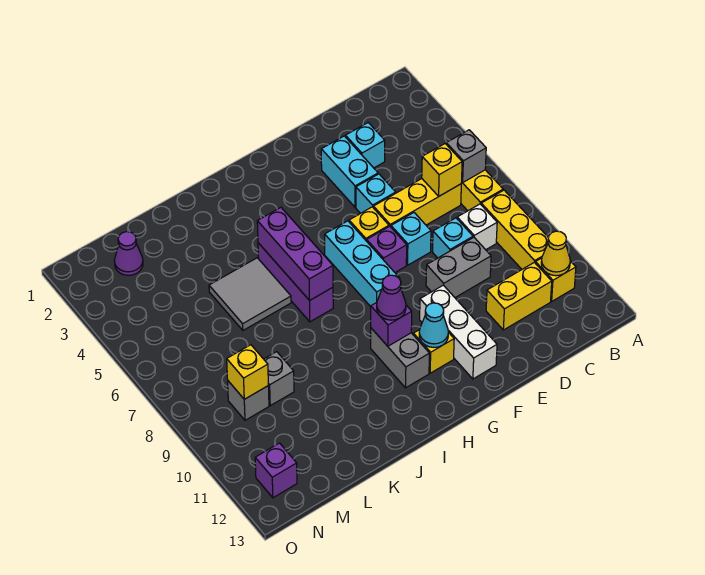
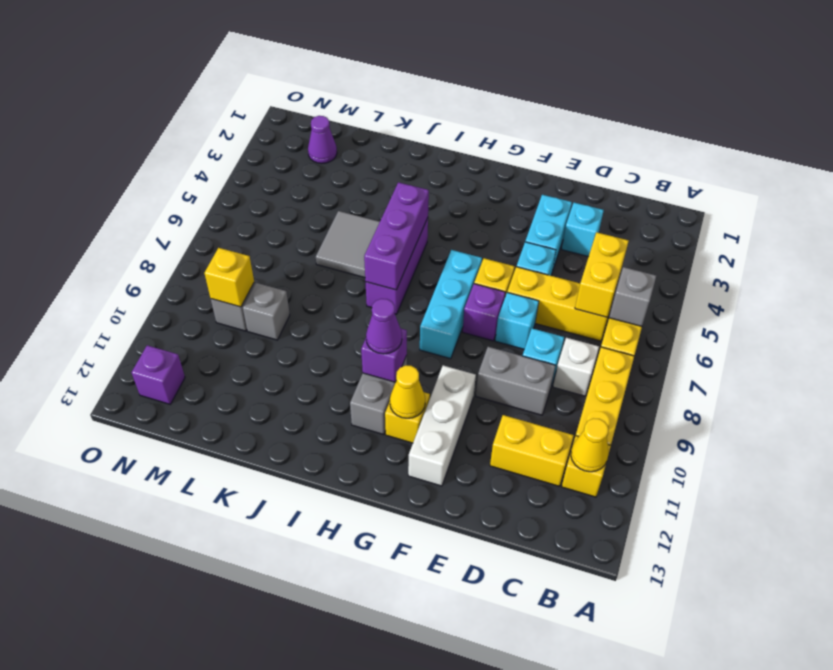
yellow 1x1 brick [422,144,462,196] -> yellow 1x2 brick [575,232,629,317]
cyan 1x1 cone [419,303,449,347] -> yellow 1x1 cone [390,365,425,418]

